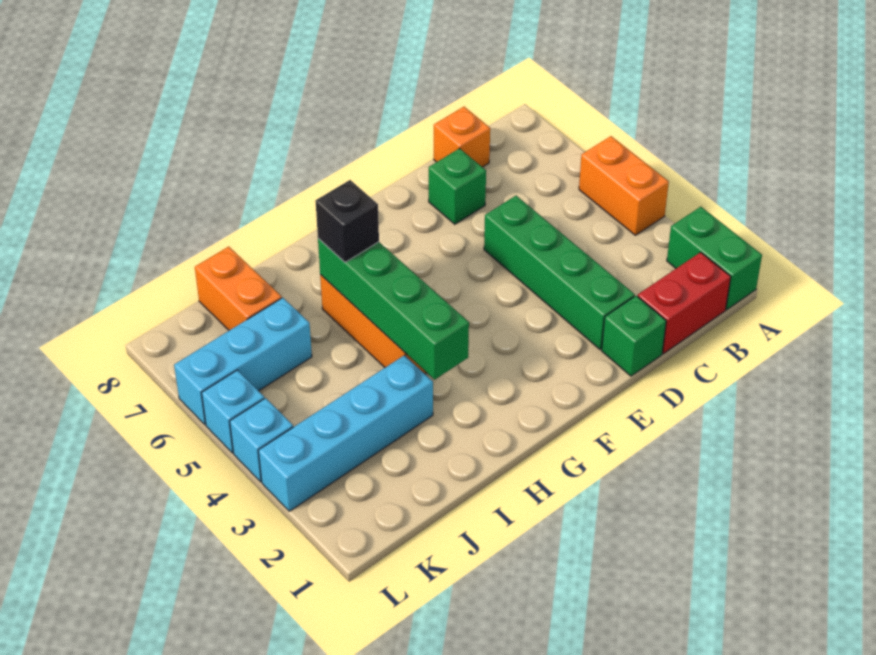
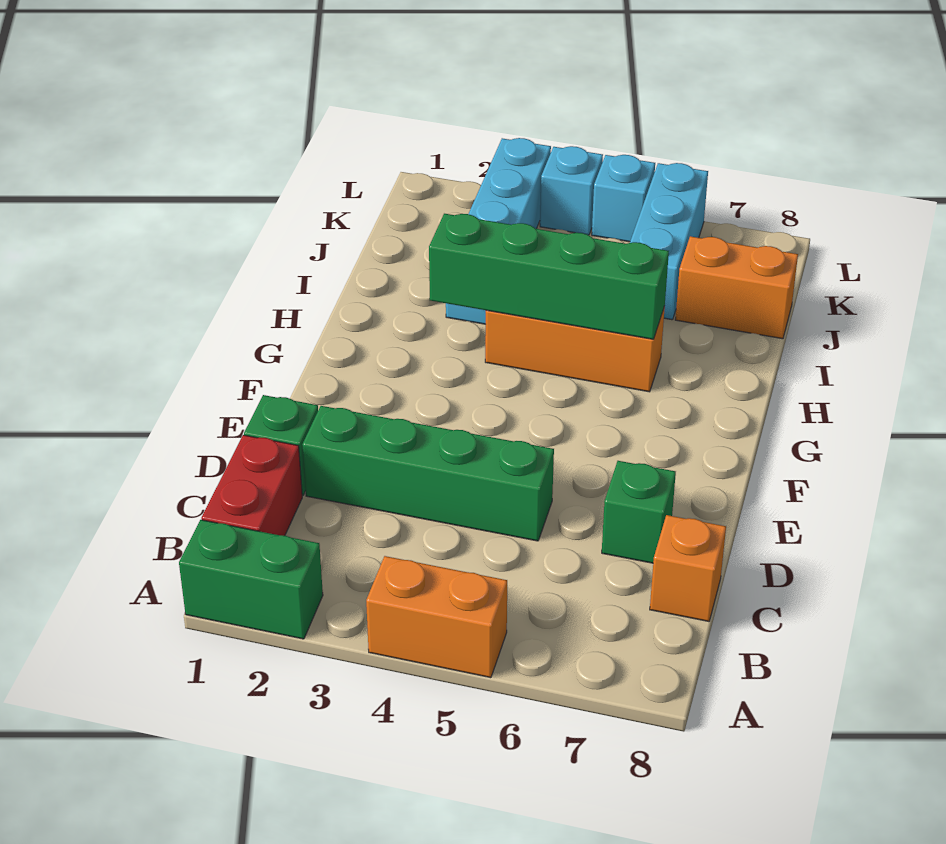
black 1x1 brick [316,180,379,262] -> none

